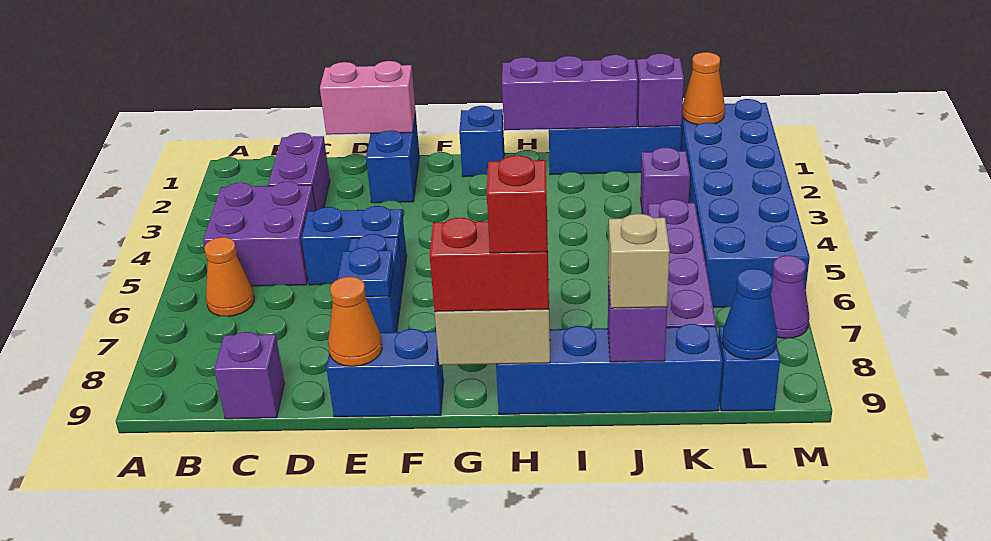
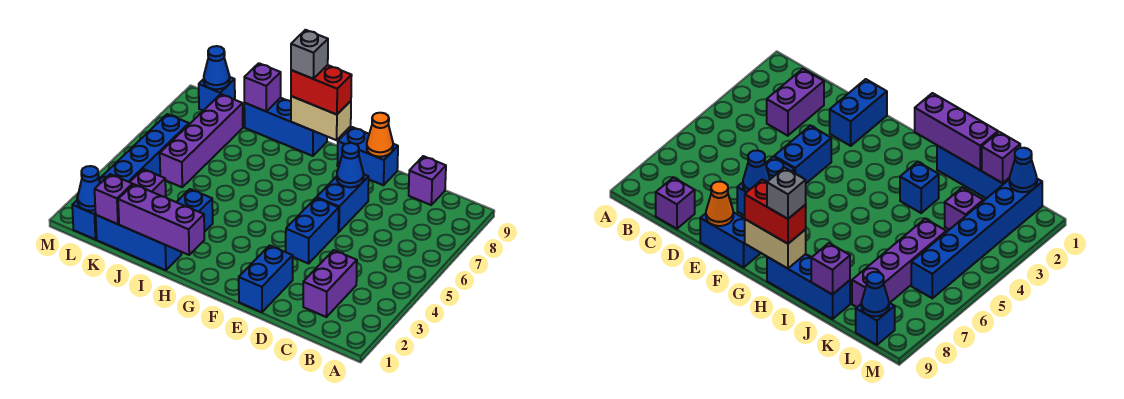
purple 2x2 brick [203,182,316,286] -> none
orange 1x1 cone [205,237,254,316] -> none
pink 1x2 brick [320,61,416,135] -> none
blue 1x2 brick [302,206,407,285] -> blue 1x2 brick turned to [286,198,339,264]
blue 1x1 plate [338,247,394,297] -> blue 1x1 cone [337,143,364,187]
blue 1x1 brick [459,106,505,177] -> blue 1x1 brick moved to [177,189,213,232]
blue 1x4 brick [496,324,722,414] -> blue 1x3 brick [244,98,327,156]
red 1x1 brick [487,155,548,253] -> grey 1x1 brick [291,30,328,79]
tan 1x1 brick [608,214,670,308] -> none
blue 2x6 brick [681,99,810,307] -> blue 1x6 brick [72,114,189,240]
orange 1x1 cone [682,52,725,125] -> blue 1x1 cone [77,166,100,211]
purple 1x1 cone [771,256,809,338] -> none

